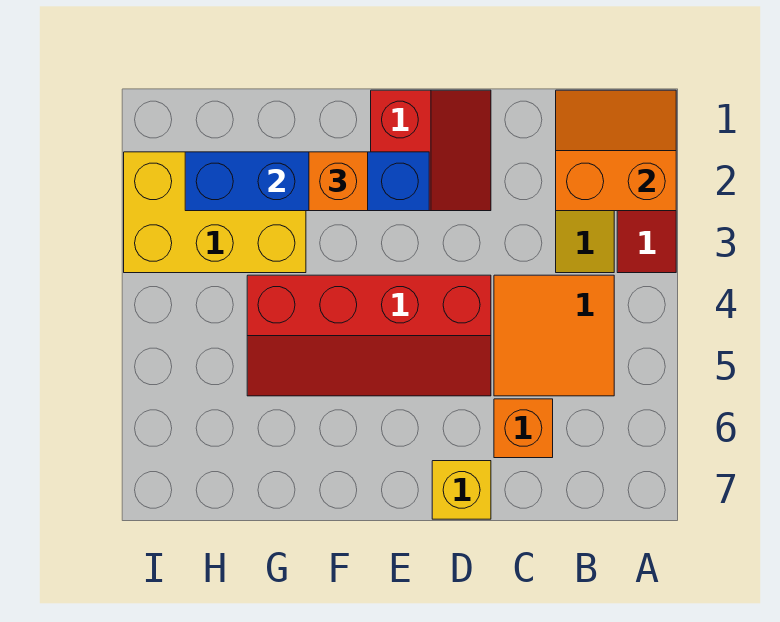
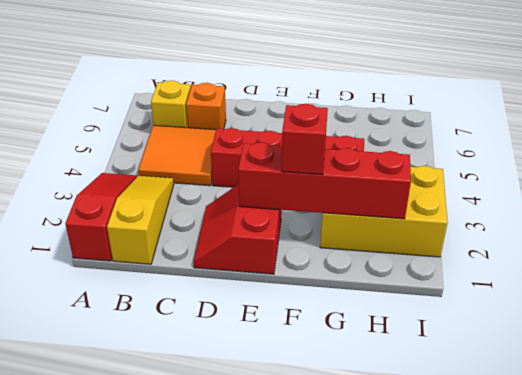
orange 2x2 slope [556,90,676,211] -> none
yellow 1x1 brick [432,461,491,519] -> yellow 1x1 brick moved to [151,81,191,128]
blue 1x4 brick [185,152,429,211] -> red 1x4 brick [238,142,411,219]
orange 1x1 brick [309,152,368,211] -> red 1x1 brick [282,104,328,175]

